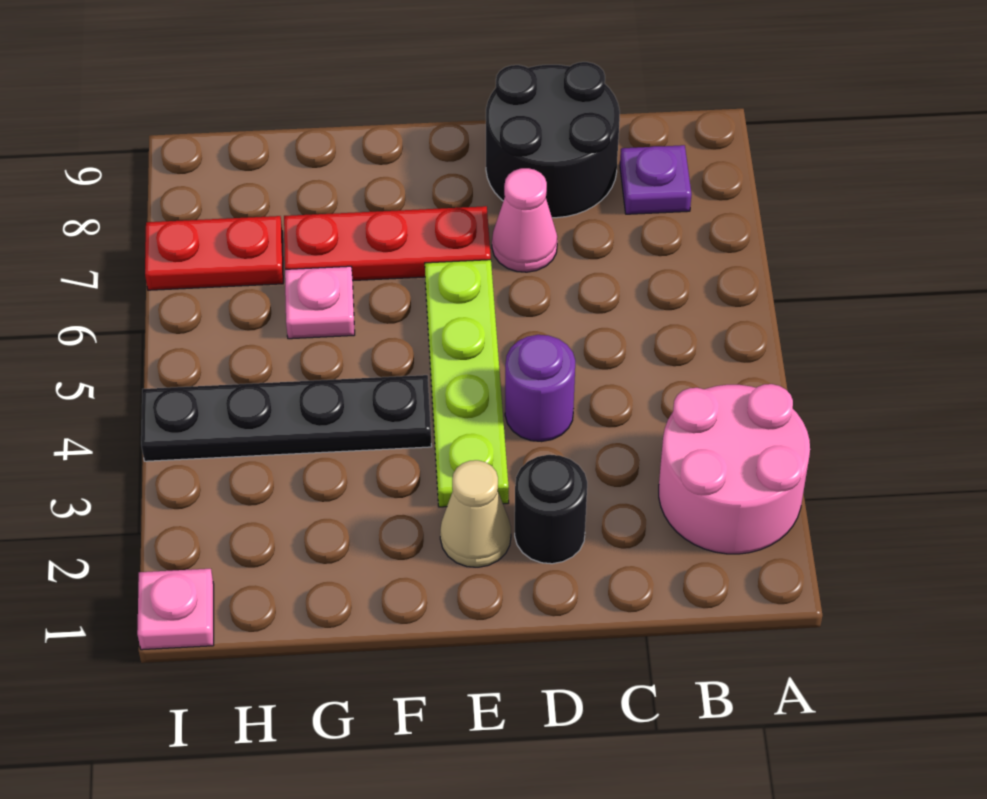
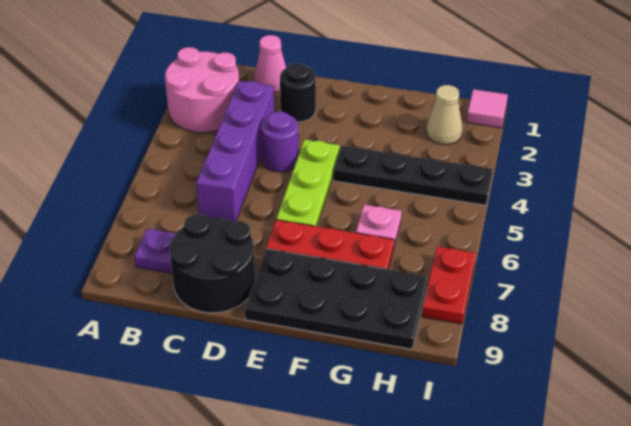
none -> purple 1x4 brick [196,81,274,222]
pink 1x1 cone [492,168,558,272] -> pink 1x1 cone moved to [254,35,286,93]
tan 1x1 cone [440,460,511,567] -> tan 1x1 cone moved to [426,85,462,145]
lime 1x4 plate [425,260,509,507] -> lime 1x3 plate [276,140,340,226]
none -> black 2x4 plate [245,249,428,349]
red 1x2 plate [145,216,283,290] -> red 1x2 plate turned to [422,246,476,324]
pink 1x1 plate [137,569,214,650] -> pink 1x1 tile [467,89,508,128]

